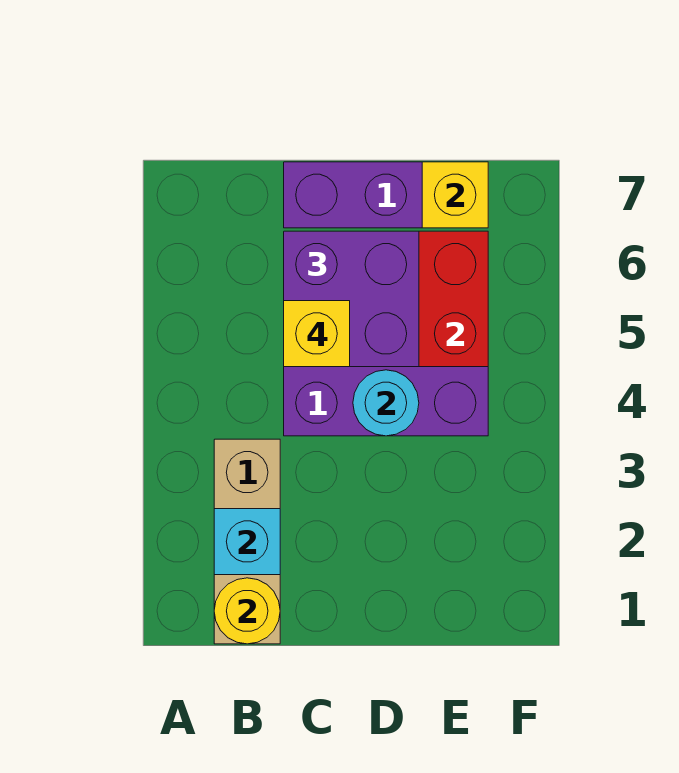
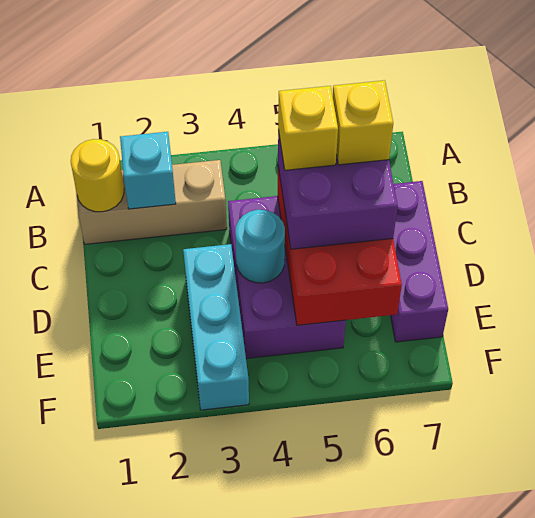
none -> cyan 1x3 brick [183,244,249,410]
yellow 1x1 brick [422,162,488,228] -> yellow 1x1 brick moved to [333,80,393,165]

